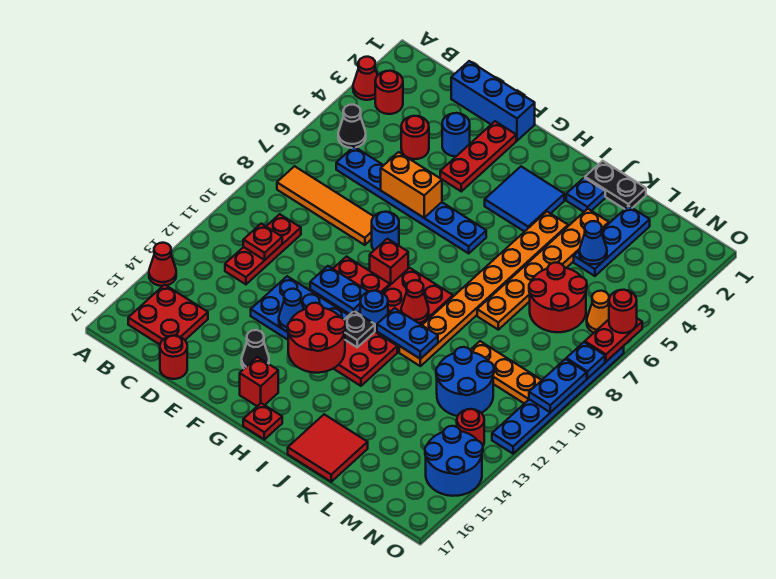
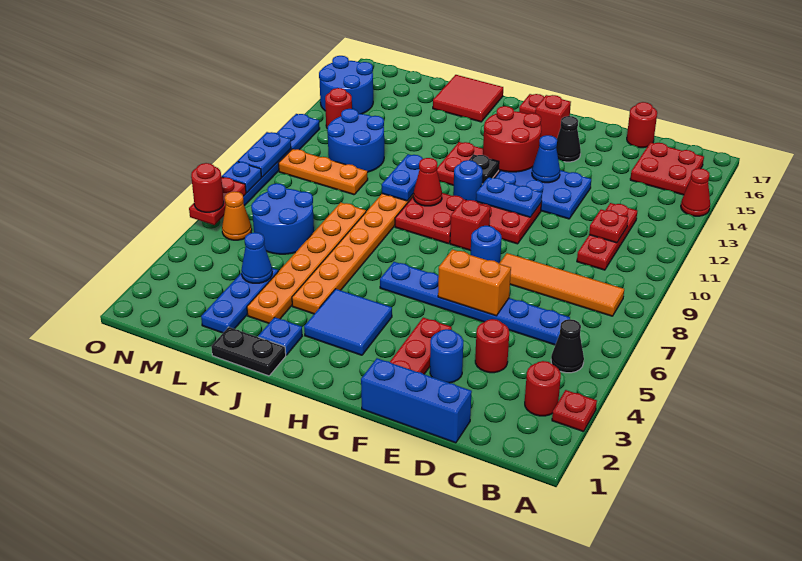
red 1x1 cone [353,57,378,100] -> red 1x1 plate [552,390,597,432]
blue 1x2 plate [377,308,438,359] -> blue 1x2 plate turned to [382,154,423,201]
red 2x2 round brick [529,263,587,332] -> blue 2x2 round brick [251,183,314,254]

